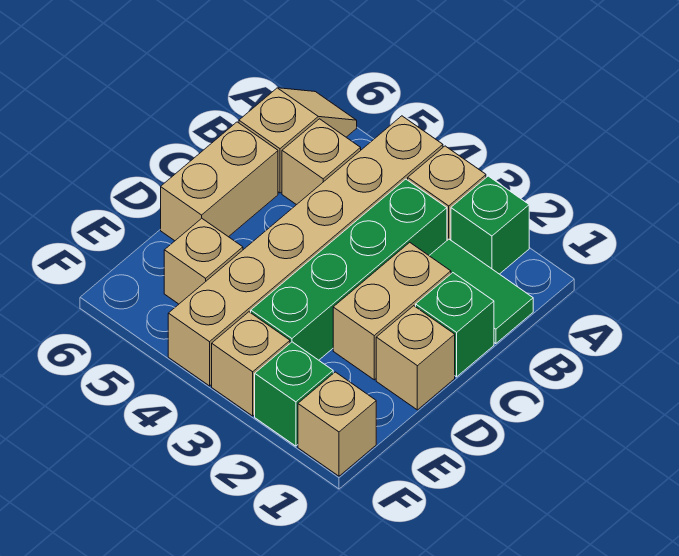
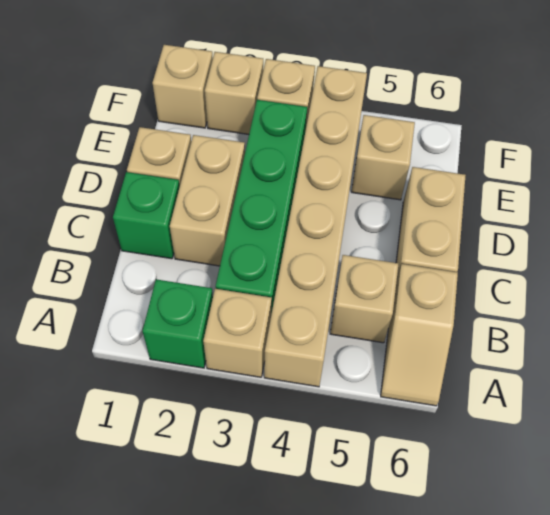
green 1x2 tile [429,239,533,344] -> none
green 1x1 brick [255,342,333,446] -> tan 1x1 brick [205,52,263,134]

